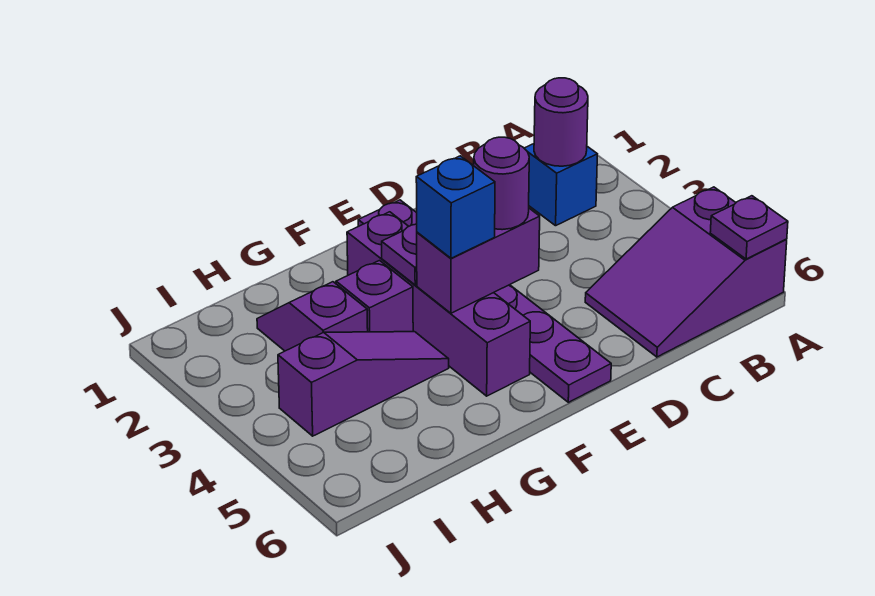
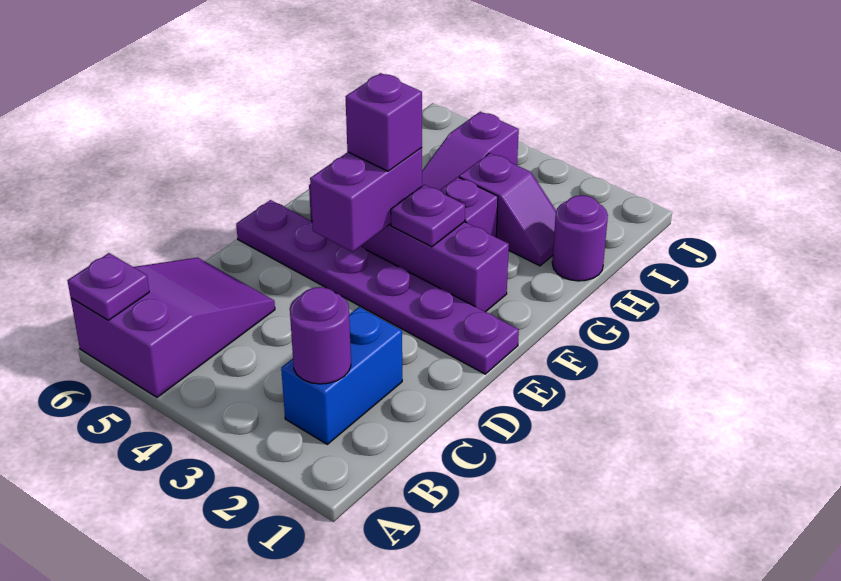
blue 1x1 brick [524,144,597,226] -> blue 1x2 brick [281,307,402,444]
purple 1x1 round brick [474,137,529,230] -> purple 1x1 round brick moved to [552,195,608,281]
blue 1x1 brick [416,156,495,258] -> purple 1x1 brick [345,73,422,171]

